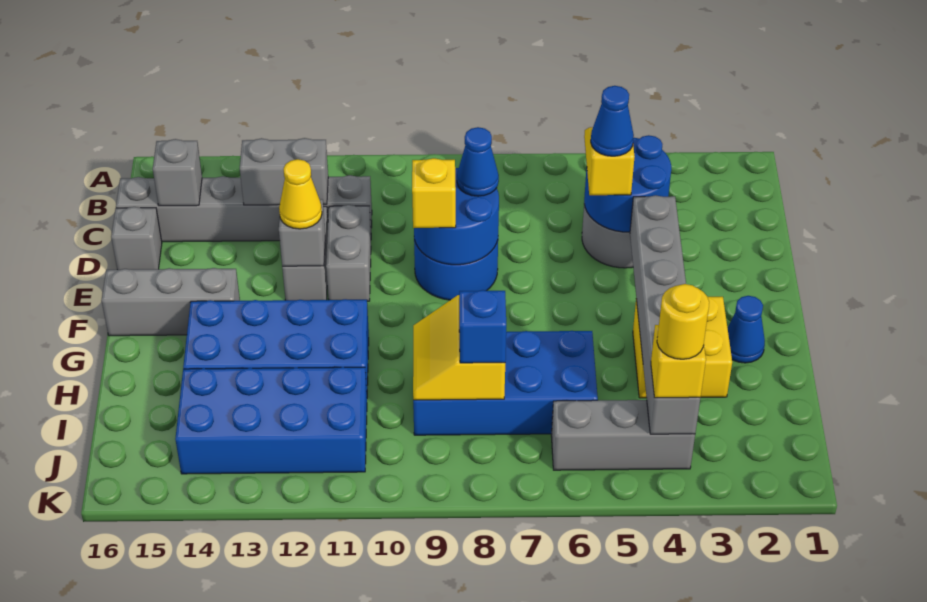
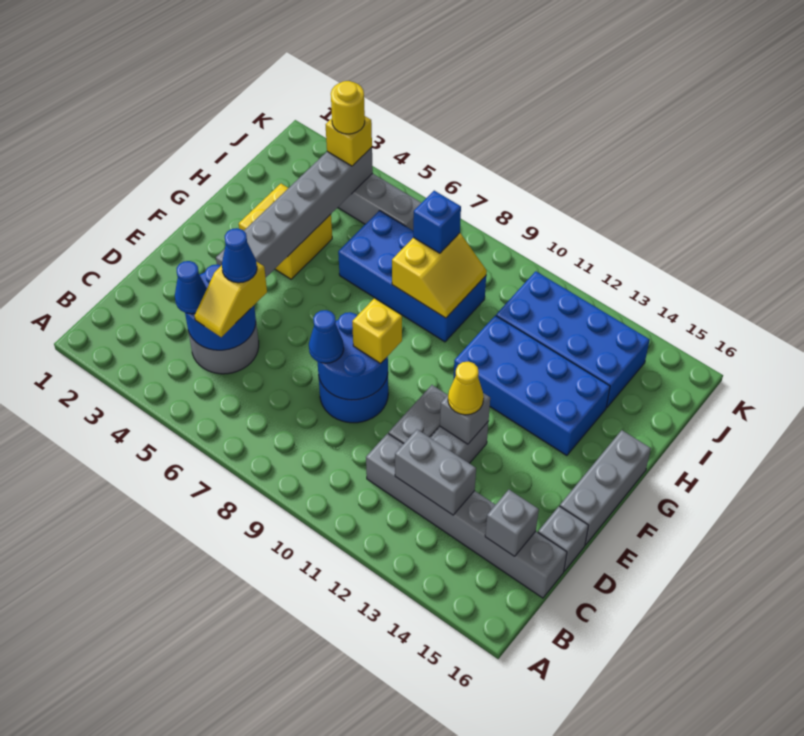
grey 1x3 brick [102,268,240,336] -> grey 1x3 brick turned to [560,430,651,545]
blue 1x1 cone [728,296,765,363] -> blue 1x1 cone moved to [175,261,207,314]

